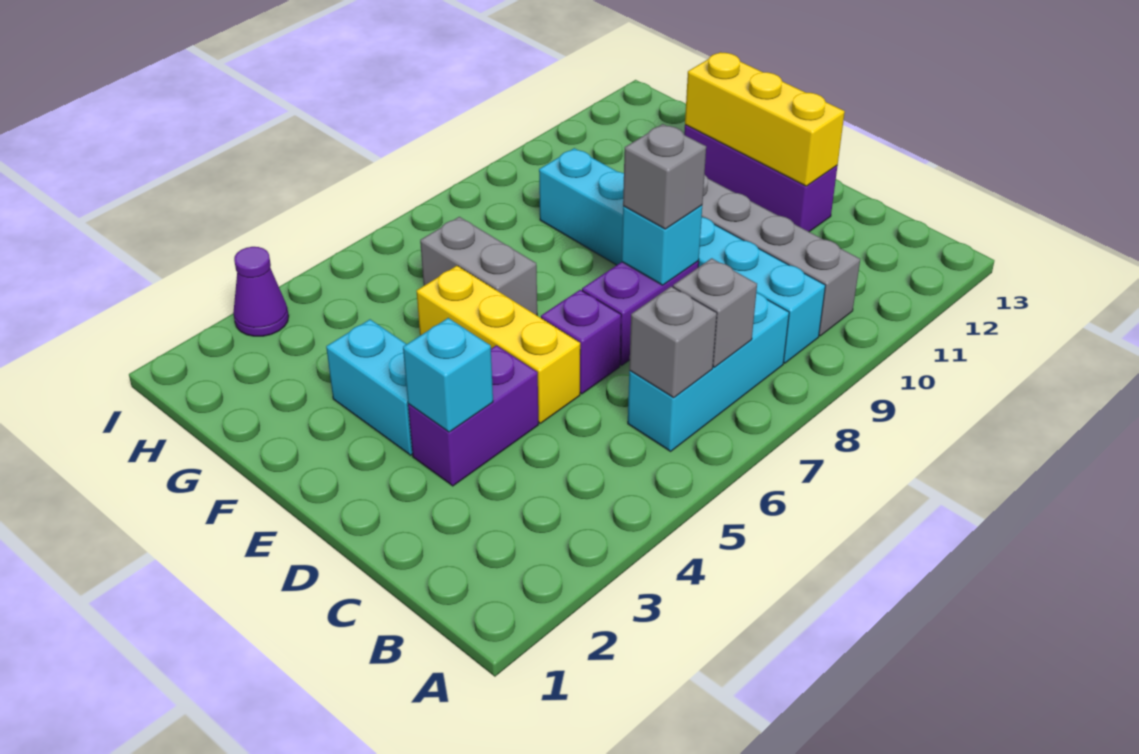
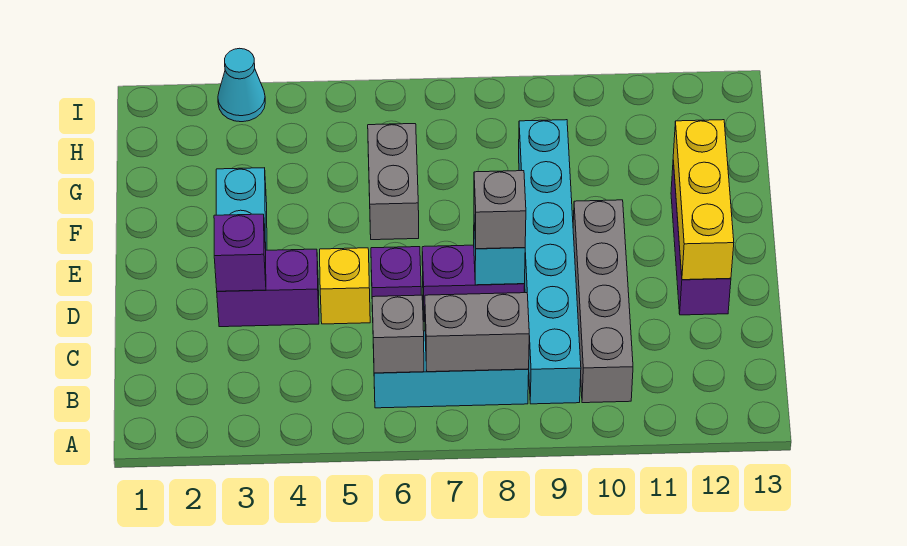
grey 1x1 brick [673,258,757,367] -> grey 1x2 brick [425,293,529,372]
cyan 1x1 brick [403,318,493,432] -> purple 1x1 brick [214,214,266,291]
yellow 1x3 brick [417,266,580,423] -> yellow 1x1 brick [320,248,370,324]
purple 1x1 cone [233,247,289,336] -> cyan 1x1 cone [218,48,265,122]

